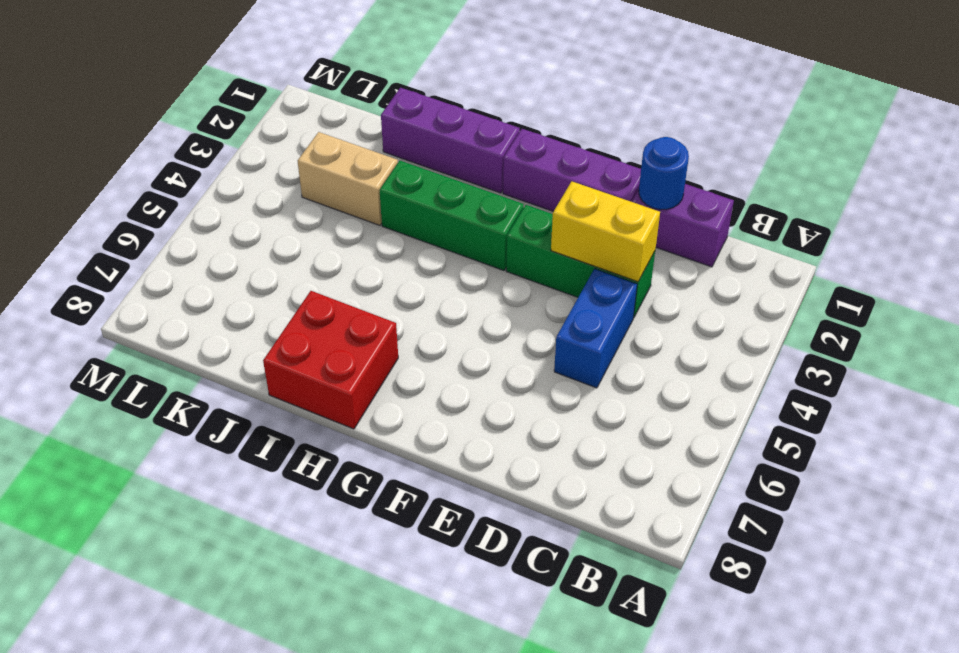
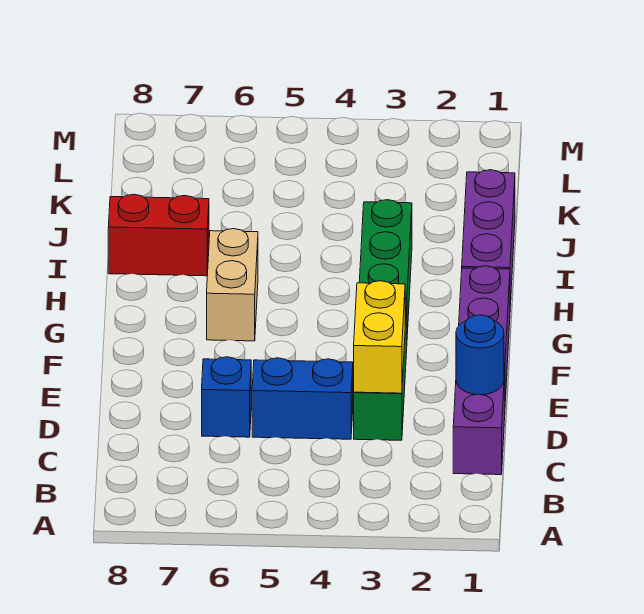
none -> blue 1x1 brick [202,357,251,437]
red 2x2 brick [263,291,398,429] -> red 1x2 brick [108,194,209,276]
tan 1x2 brick [298,132,398,225] -> tan 1x2 brick moved to [207,229,258,341]

